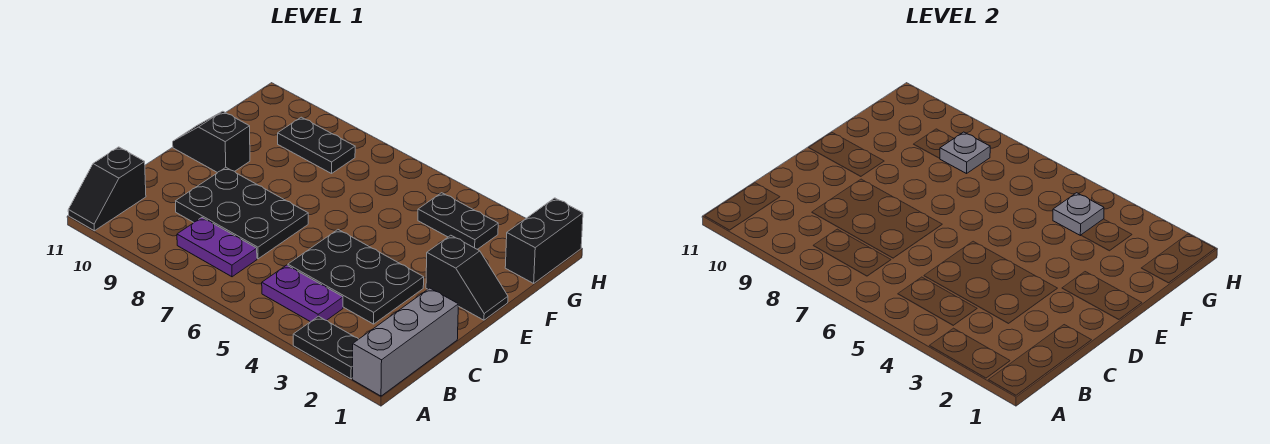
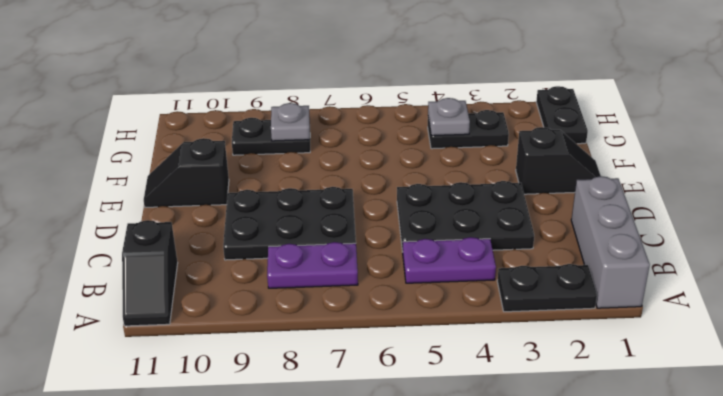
black 1x2 brick [505,198,583,283] -> black 1x2 plate [536,86,588,144]

